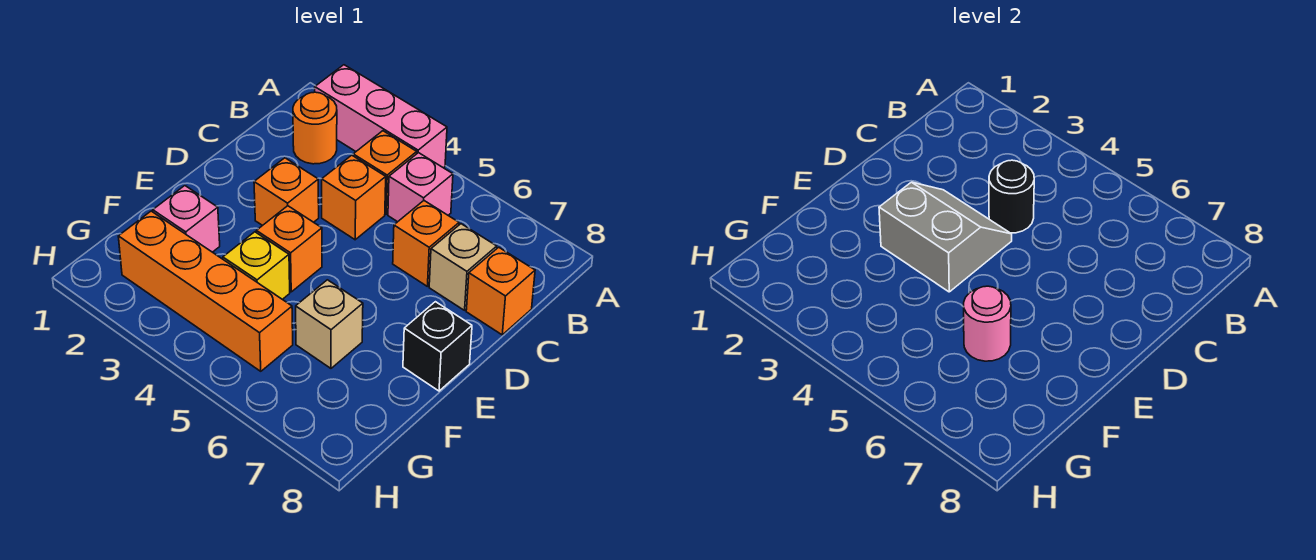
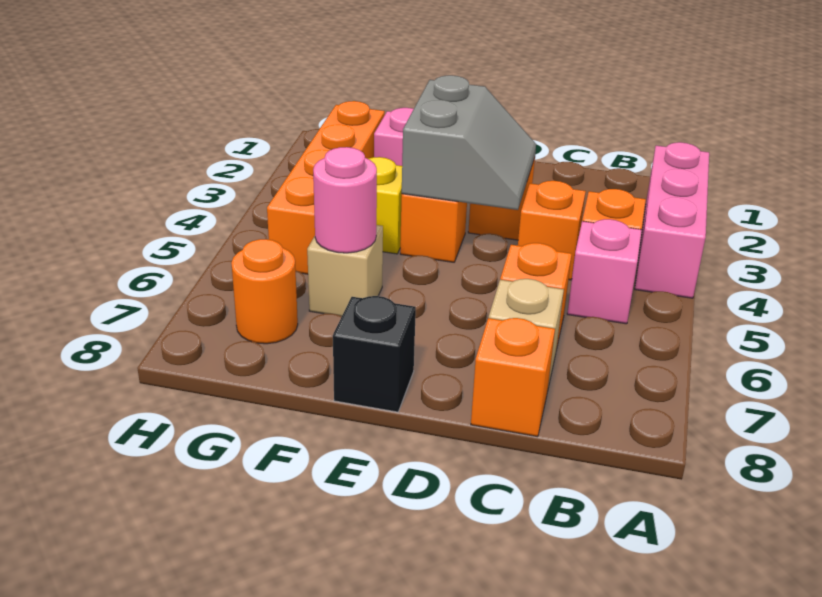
orange 1x1 round brick [293,92,337,164] -> orange 1x1 round brick moved to [231,239,298,344]
black 1x1 round brick [989,160,1034,233] -> none

